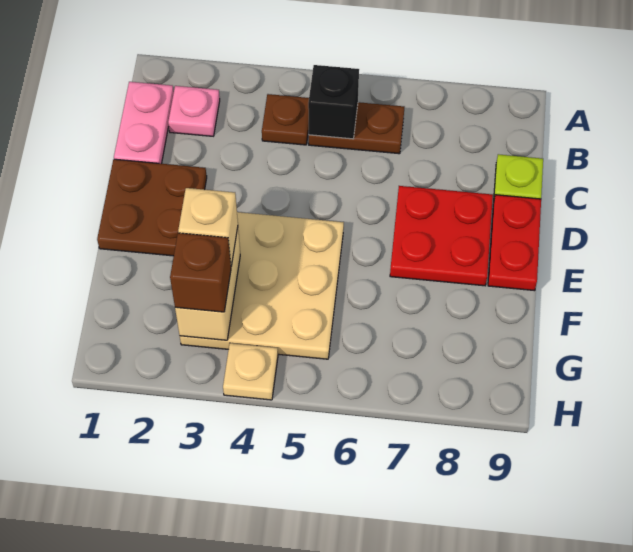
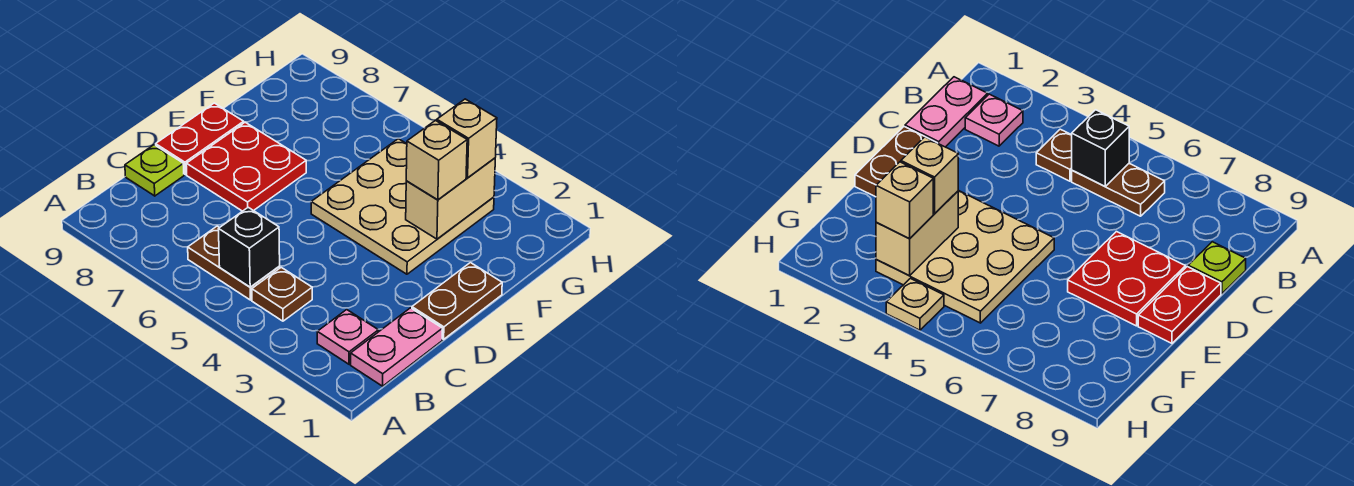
brown 2x2 plate [97,159,207,256] -> brown 1x2 plate [412,263,502,339]
brown 1x1 brick [170,233,231,312] -> tan 1x1 brick [437,99,497,178]

